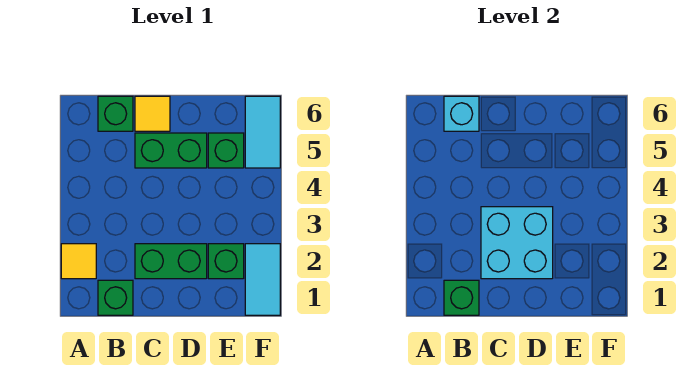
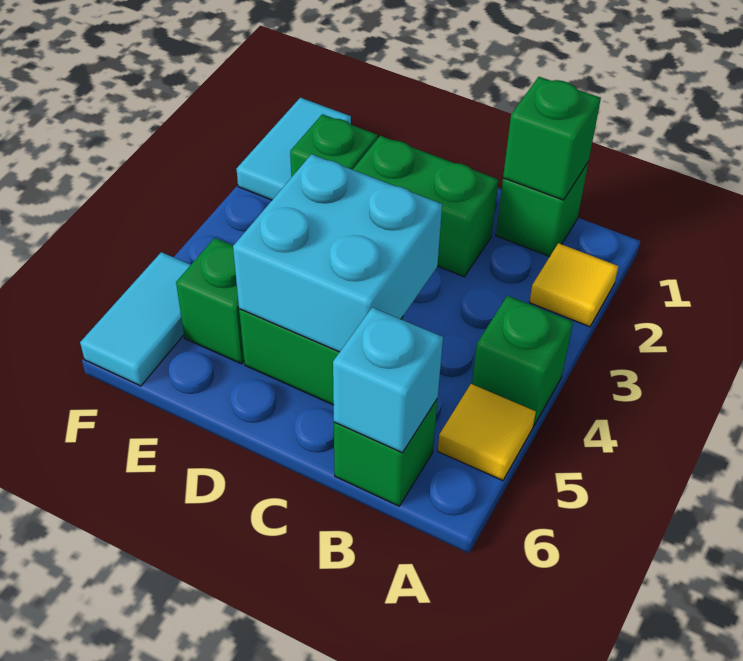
none -> green 1x1 brick [472,296,573,426]
cyan 2x2 brick [481,207,553,279] -> cyan 2x2 brick moved to [233,154,442,352]
yellow 1x1 tile [135,96,170,131] -> yellow 1x1 tile moved to [438,384,536,480]

